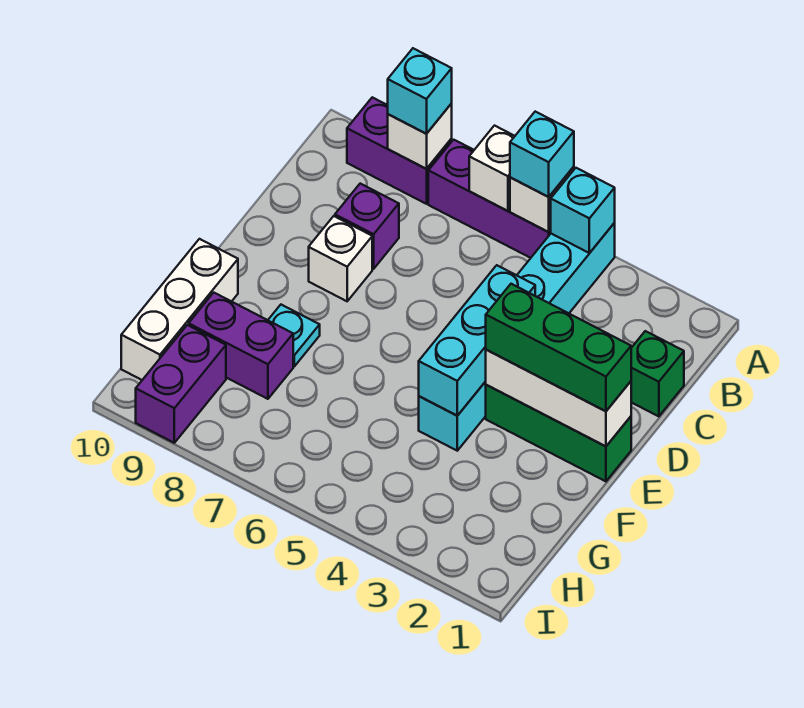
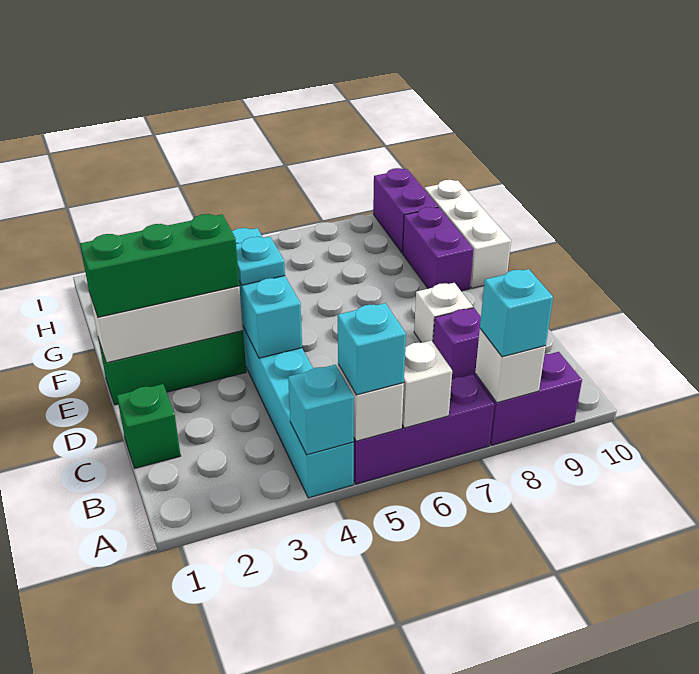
cyan 1x1 plate [268,305,320,366] -> cyan 1x1 plate moved to [236,237,285,285]
purple 1x2 brick [189,293,293,399] -> purple 1x2 brick turned to [403,207,474,291]

